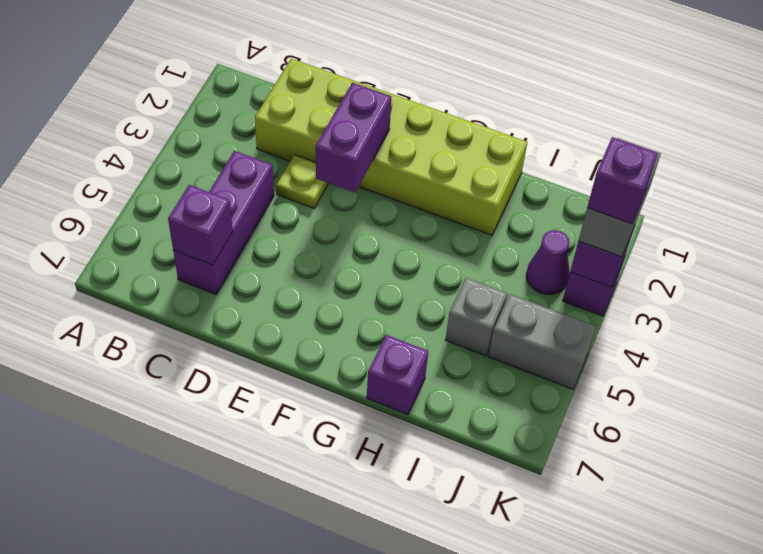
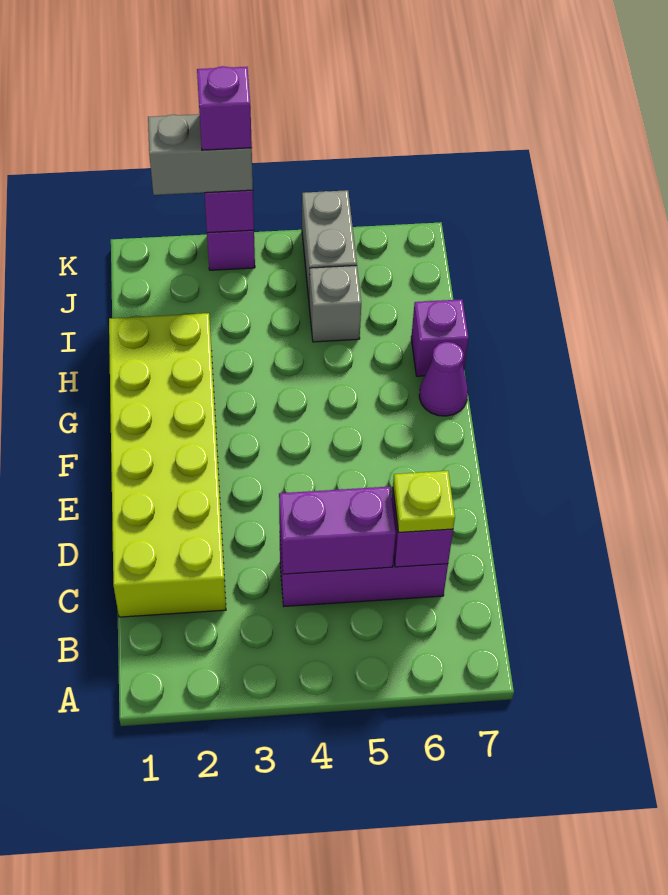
lime 1x1 plate [276,155,329,208] -> lime 1x1 plate moved to [393,471,455,532]
purple 1x2 brick [316,82,391,193] -> purple 1x2 brick moved to [279,487,396,574]
purple 1x1 cone [526,230,570,294] -> purple 1x1 cone moved to [419,342,468,416]

